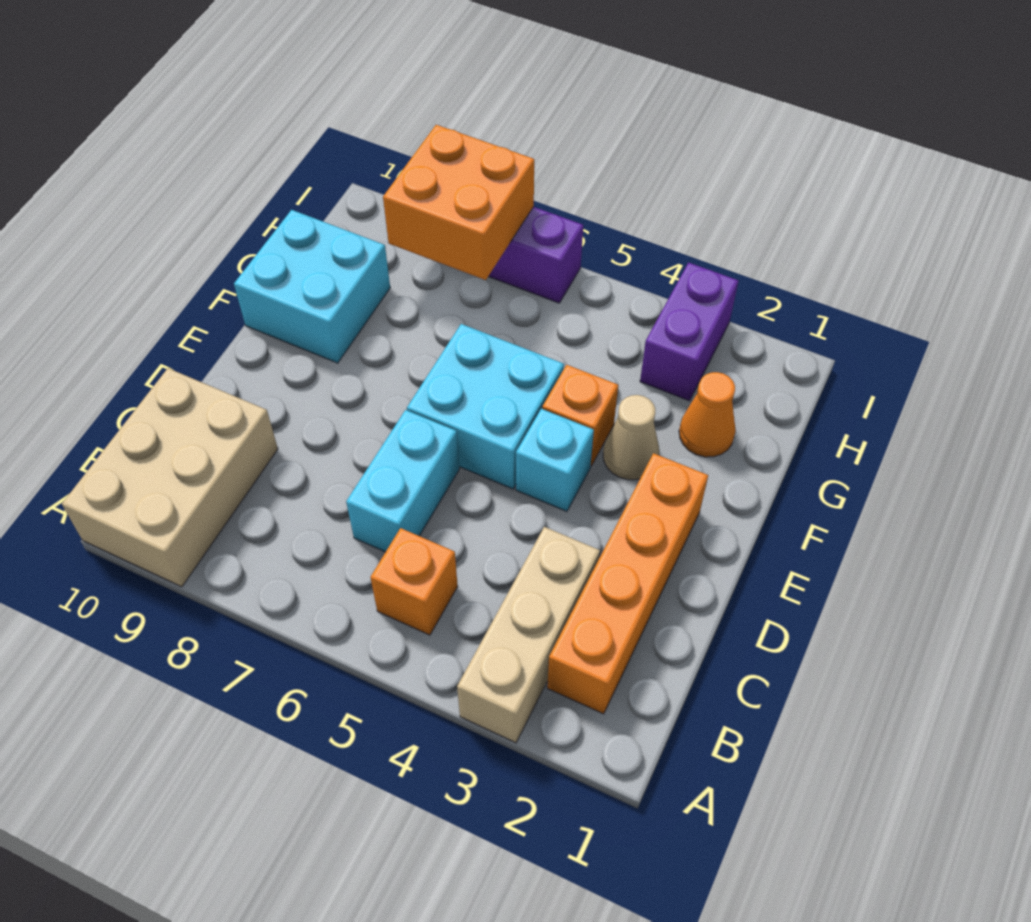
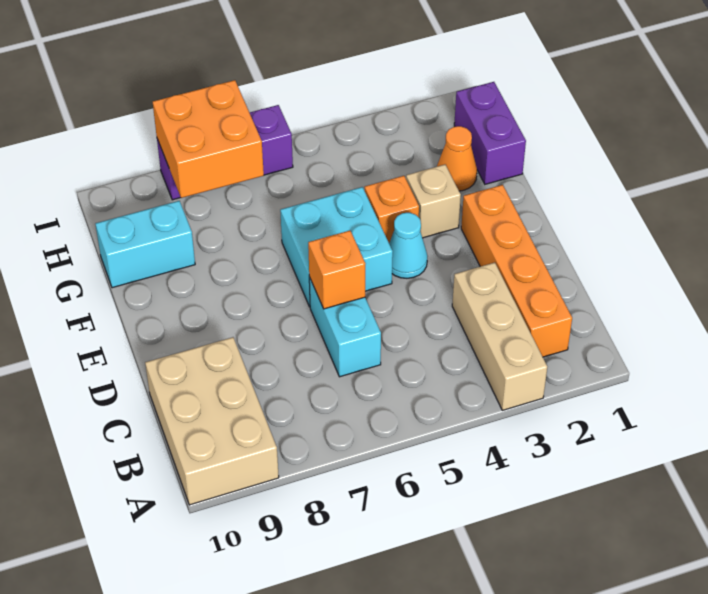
orange 1x1 brick [370,528,458,635] -> orange 1x1 brick moved to [308,231,365,309]
cyan 1x1 brick [516,409,594,511] -> cyan 1x1 cone [389,213,427,278]
tan 1x1 cone [603,395,659,480] -> tan 1x1 brick [406,165,461,238]
cyan 2x2 brick [234,210,390,363] -> cyan 1x2 brick [96,201,195,288]
purple 1x2 brick [640,263,738,401] -> purple 1x2 brick moved to [454,82,526,184]

